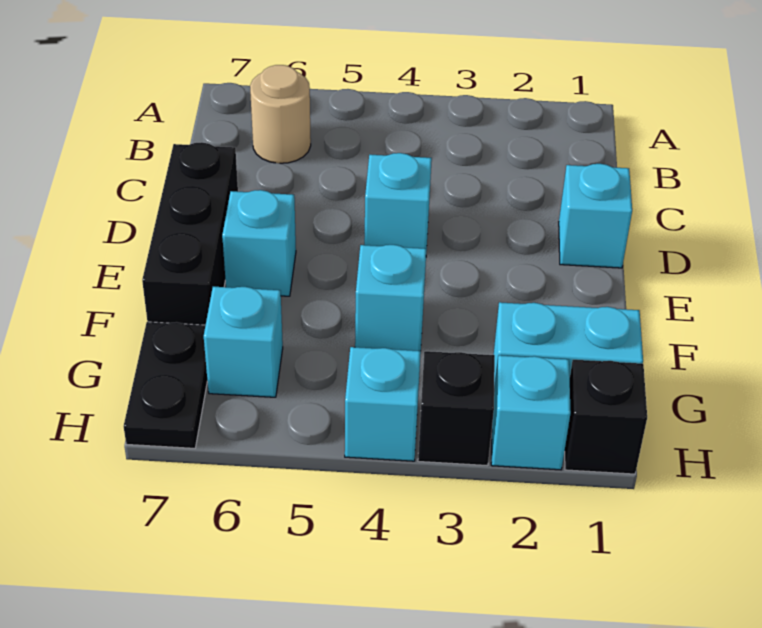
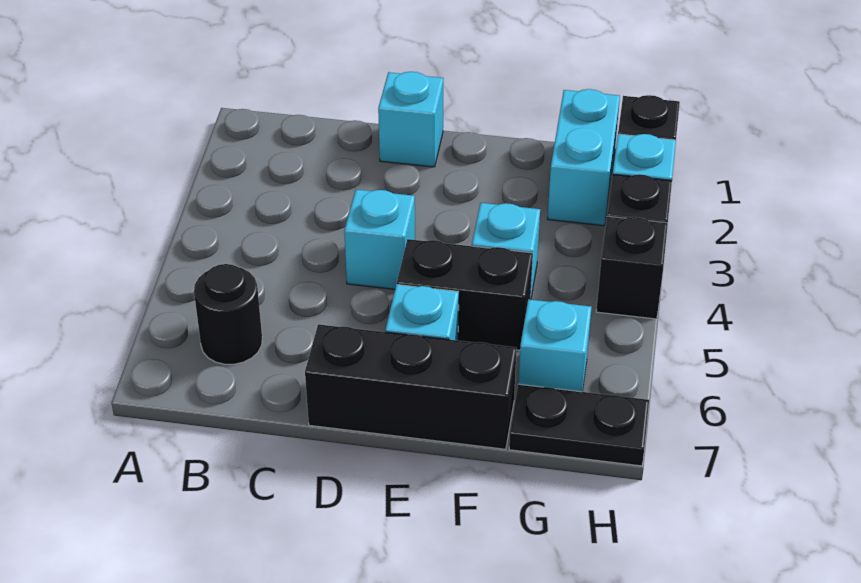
tan 1x1 round brick [250,65,311,163] -> black 1x1 round brick [194,264,262,364]
none -> black 1x2 brick [397,239,533,350]
cyan 1x1 brick [345,347,421,461] -> black 1x1 brick [596,216,668,319]

